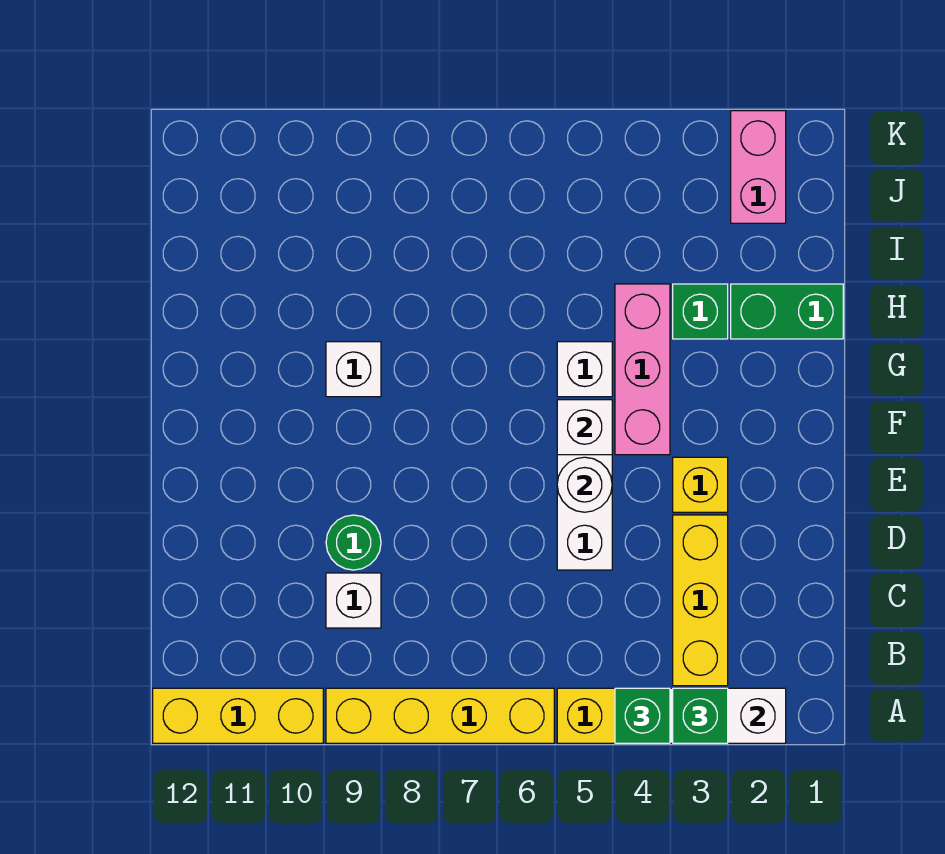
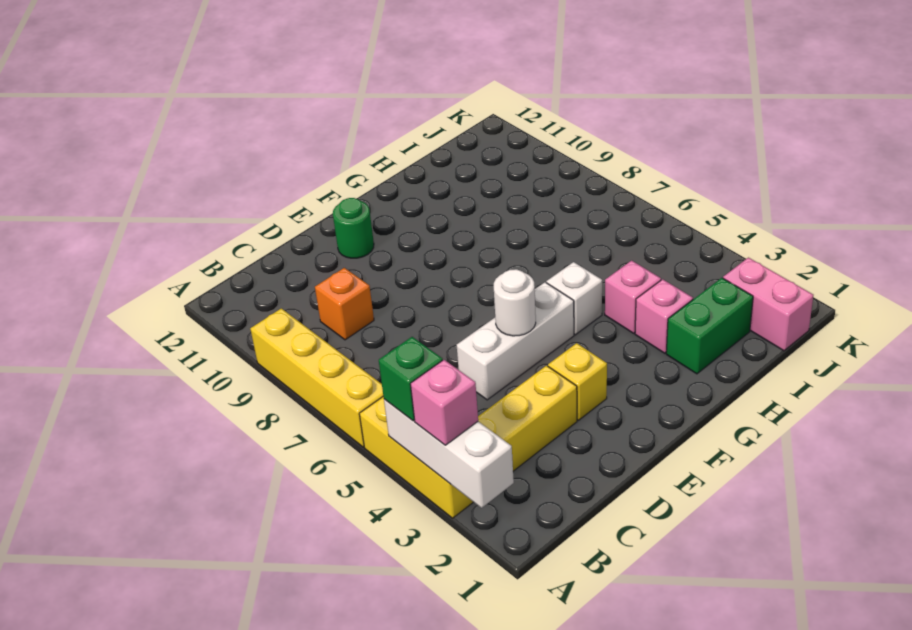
green 1x1 brick [673,688,728,743] -> pink 1x1 brick [410,360,478,445]
yellow 1x3 brick [153,688,323,743] -> none
white 1x1 brick [326,573,381,628] -> orange 1x1 brick [315,268,374,340]
green 1x1 round brick [326,515,381,570] -> green 1x1 round brick moved to [333,198,374,258]
pink 1x3 brick [615,284,670,455] -> pink 1x1 brick [605,260,661,333]
white 1x1 brick [557,400,612,455] -> none
white 1x1 brick [326,342,381,397] -> none
green 1x2 brick [731,284,843,339] -> green 1x2 brick turned to [666,278,753,374]
green 1x1 brick [673,284,728,339] -> pink 1x1 brick [635,279,693,353]
pink 1x2 brick [731,111,786,223] -> pink 1x2 brick turned to [723,258,813,351]

